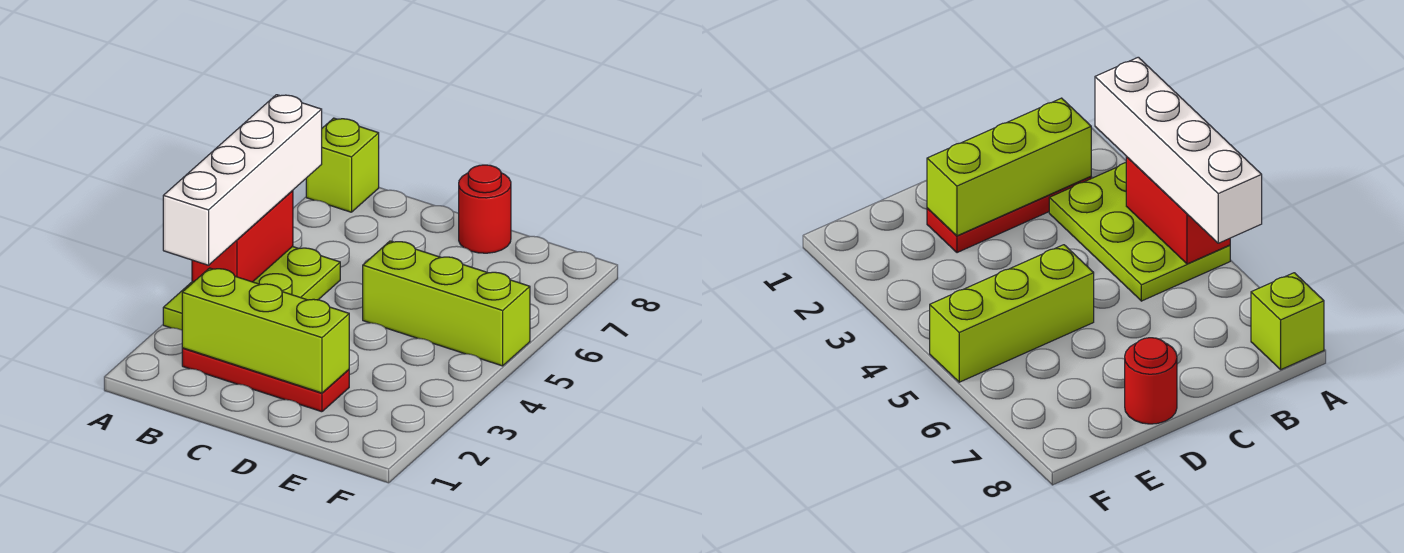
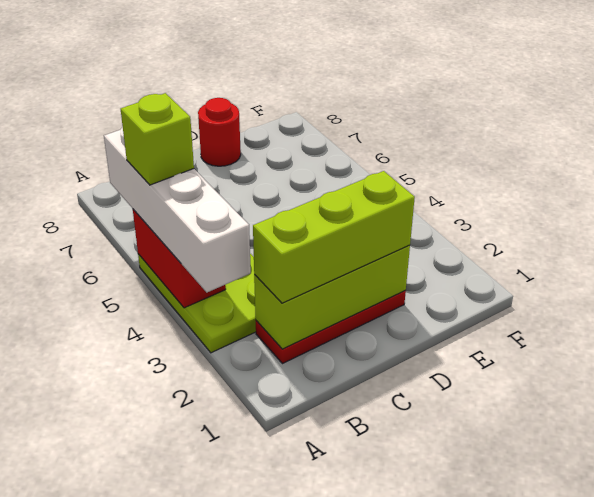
lime 1x1 brick [306,118,379,212] -> lime 1x1 brick moved to [121,93,194,185]
lime 1x3 brick [363,241,530,366] -> lime 1x3 brick moved to [253,171,415,303]

